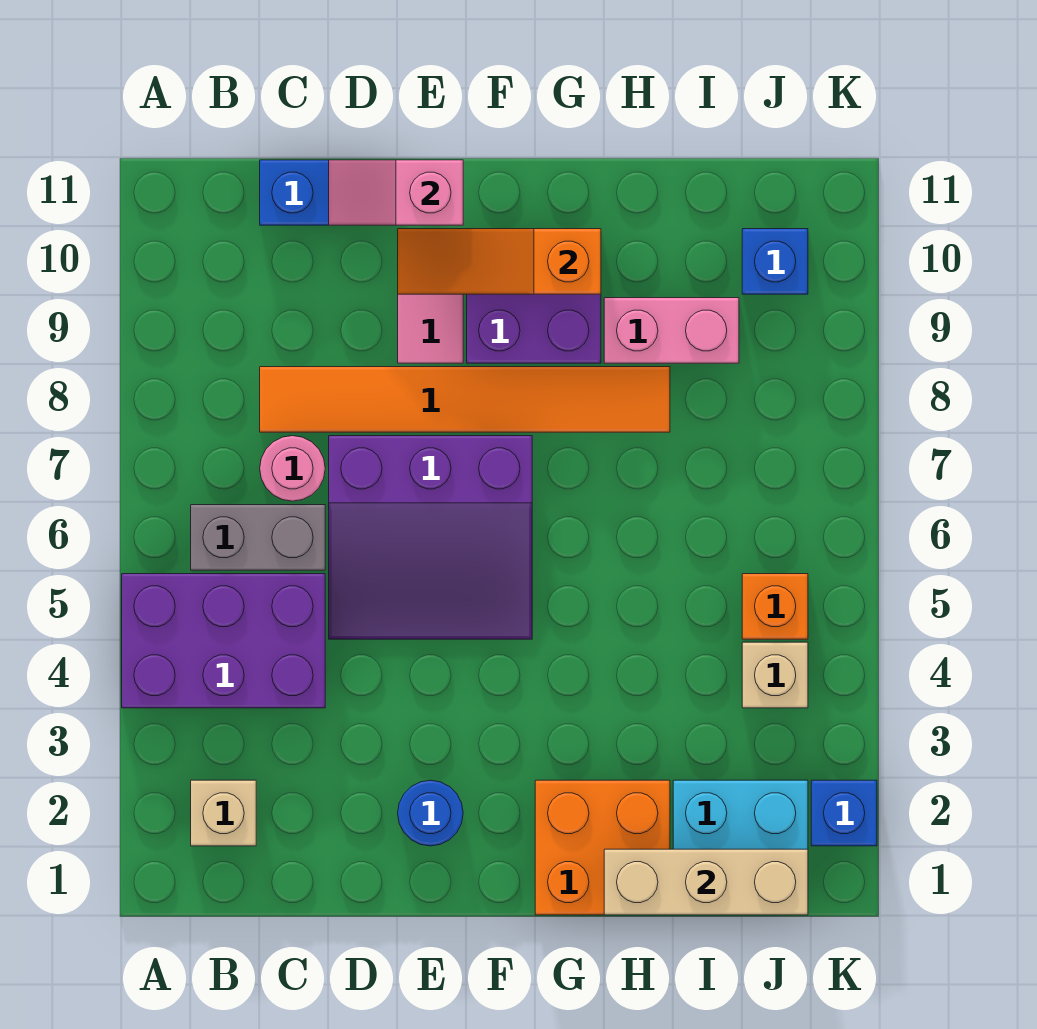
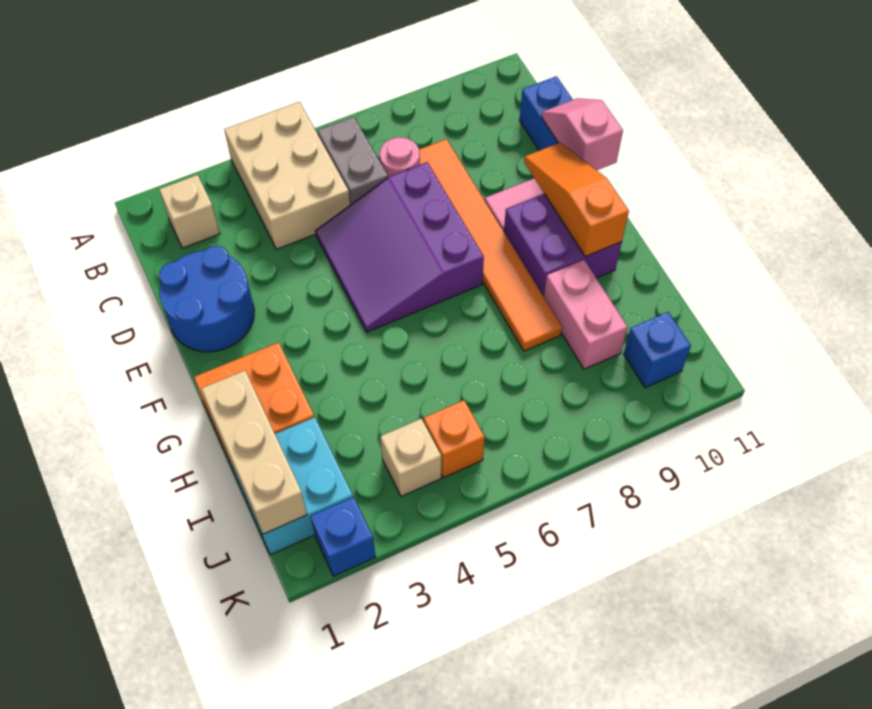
purple 2x3 brick [122,574,325,708] -> tan 2x3 brick [224,102,350,249]
blue 1x1 round brick [398,780,463,846] -> blue 2x2 round brick [159,246,254,352]

